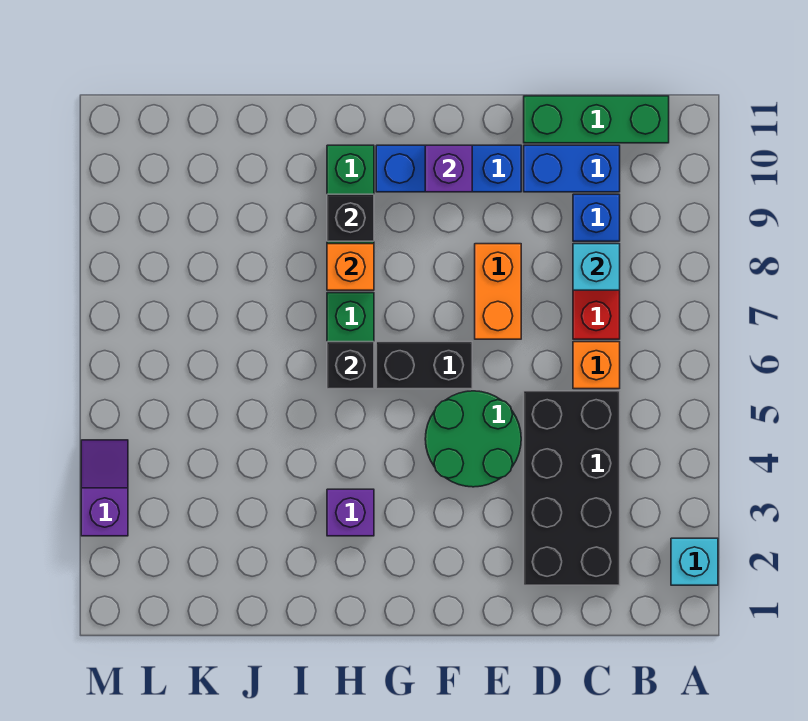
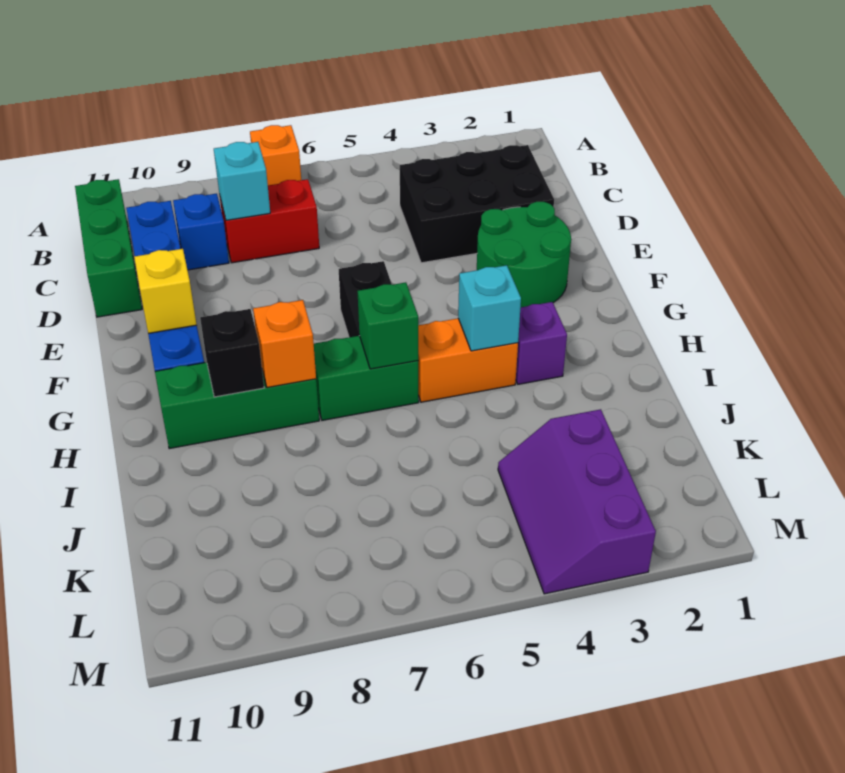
cyan 1x1 brick [671,538,718,585] -> cyan 1x1 brick moved to [458,265,521,351]
black 2x4 brick [524,391,620,585] -> black 2x3 brick [400,145,554,263]
orange 1x1 brick [573,342,620,389] -> orange 1x1 brick moved to [250,125,301,185]
green 2x2 round brick [425,391,521,487] -> green 2x2 round brick moved to [477,202,571,307]
orange 1x2 brick [475,244,521,339] -> orange 1x2 brick moved to [418,318,518,402]
purple 1x1 brick [425,145,472,192] -> yellow 1x1 brick [134,249,197,333]
black 1x1 brick [327,342,374,389] -> green 1x1 brick [358,282,418,369]
purple 1x2 slope [81,440,128,536] -> purple 2x3 slope [498,409,656,594]

